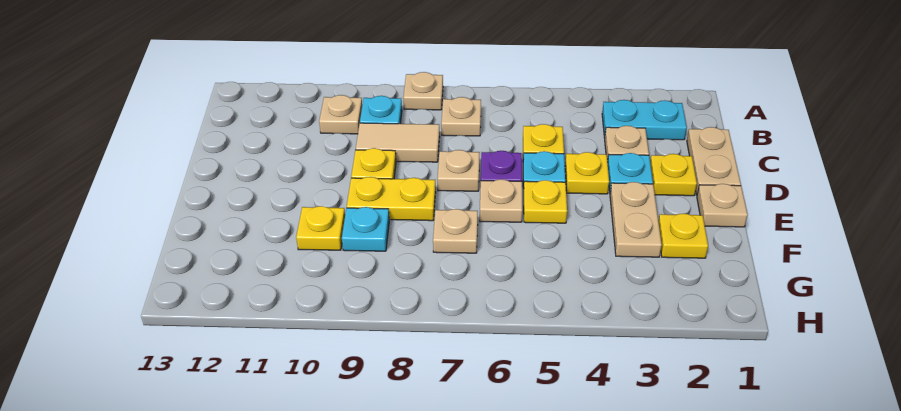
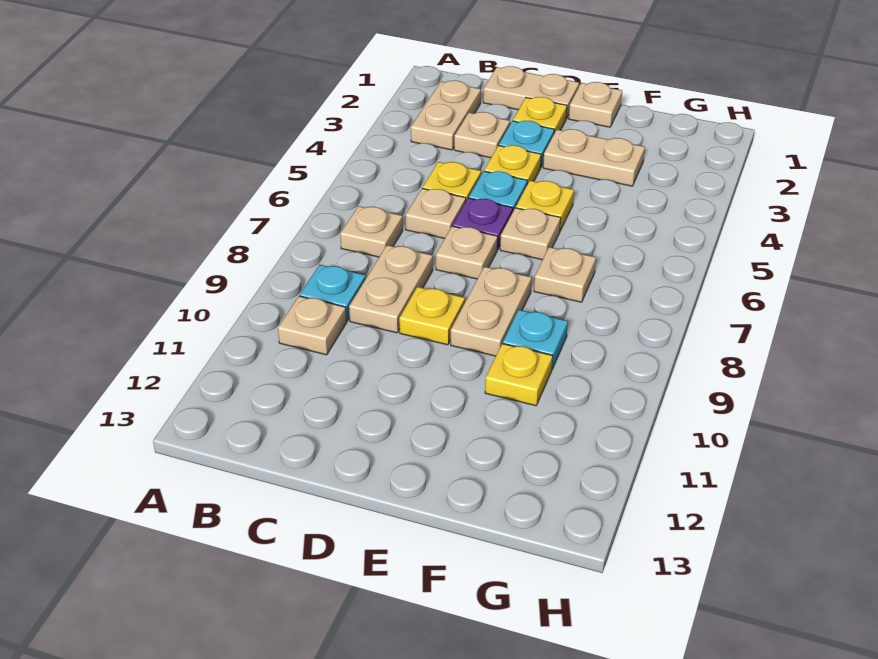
tan 1x1 plate [403,72,443,110] -> tan 1x1 plate moved to [406,188,466,238]
cyan 1x2 plate [602,100,687,140] -> tan 1x2 plate [411,81,481,150]
tan 1x2 tile [356,123,440,162] -> tan 1x2 plate [349,245,433,333]
yellow 1x2 plate [347,177,436,221] -> tan 1x2 plate [451,267,532,356]
yellow 1x1 plate [658,213,708,258] -> none

